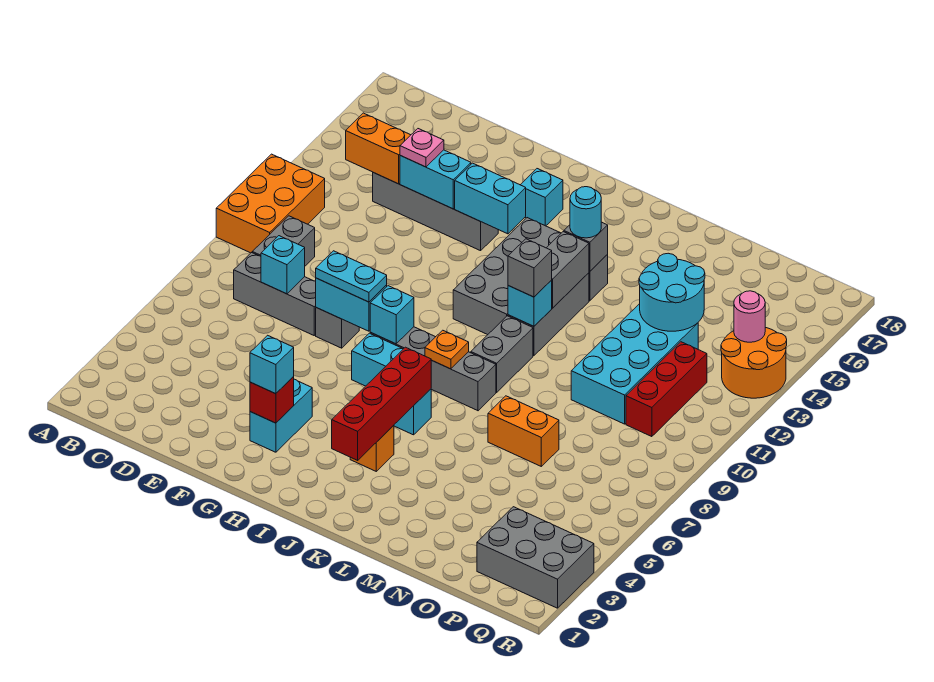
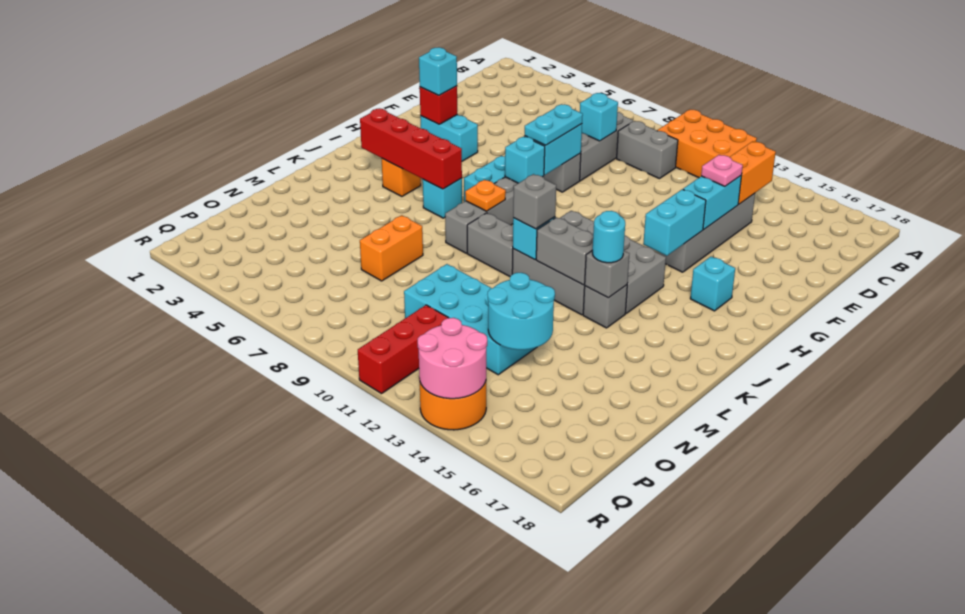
grey 2x3 brick [477,507,594,608] -> none
red 1x3 brick [626,342,707,437] -> red 1x3 brick turned to [358,305,448,394]
pink 1x1 round brick [734,291,765,342] -> pink 2x2 round brick [418,318,487,399]

